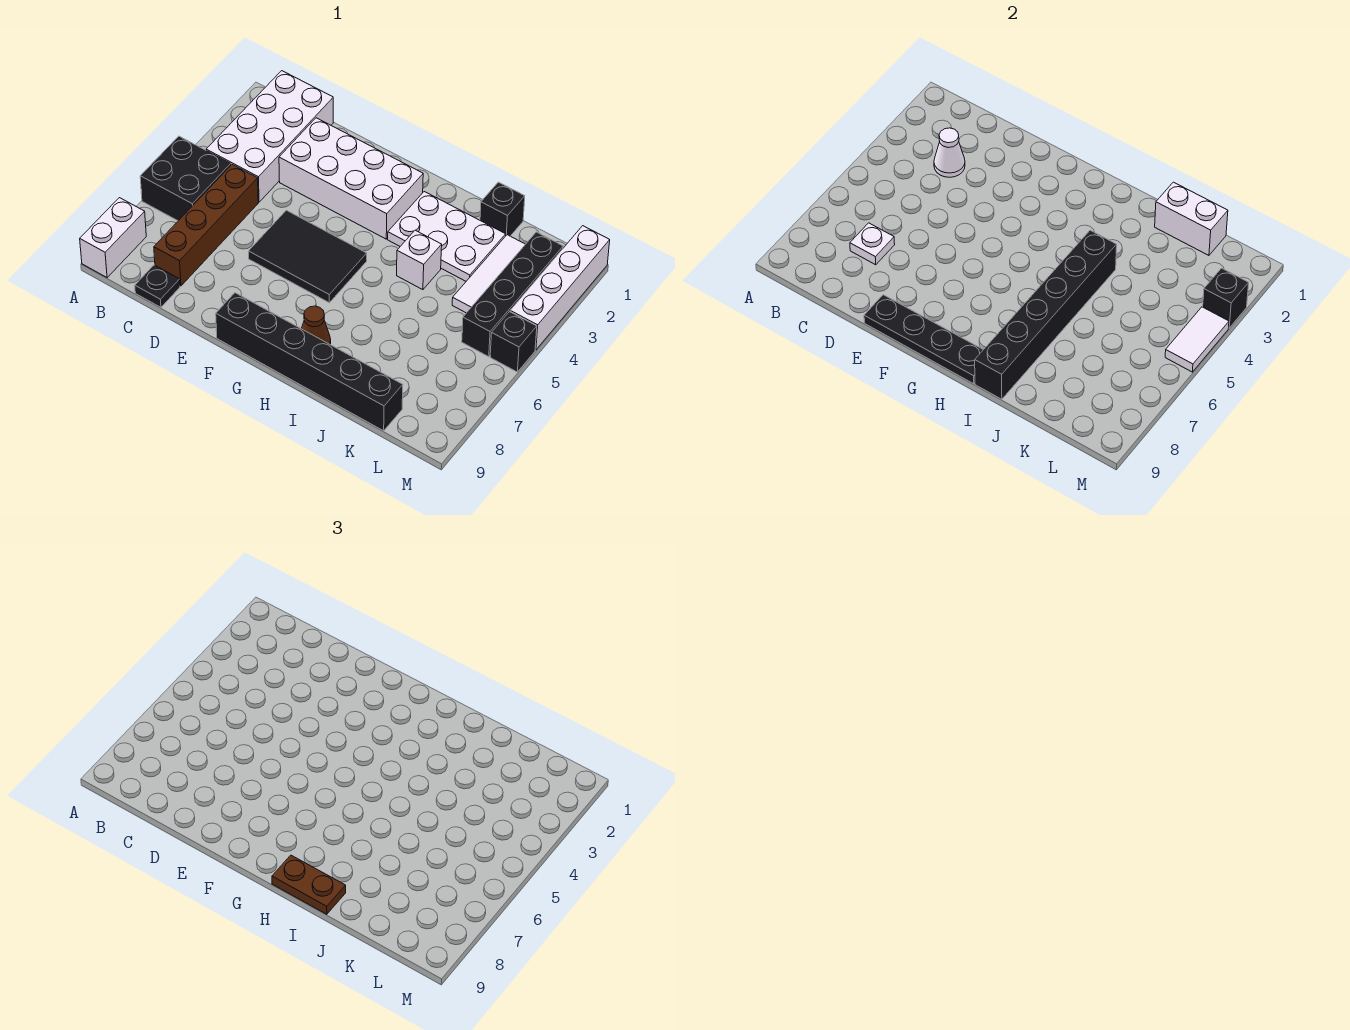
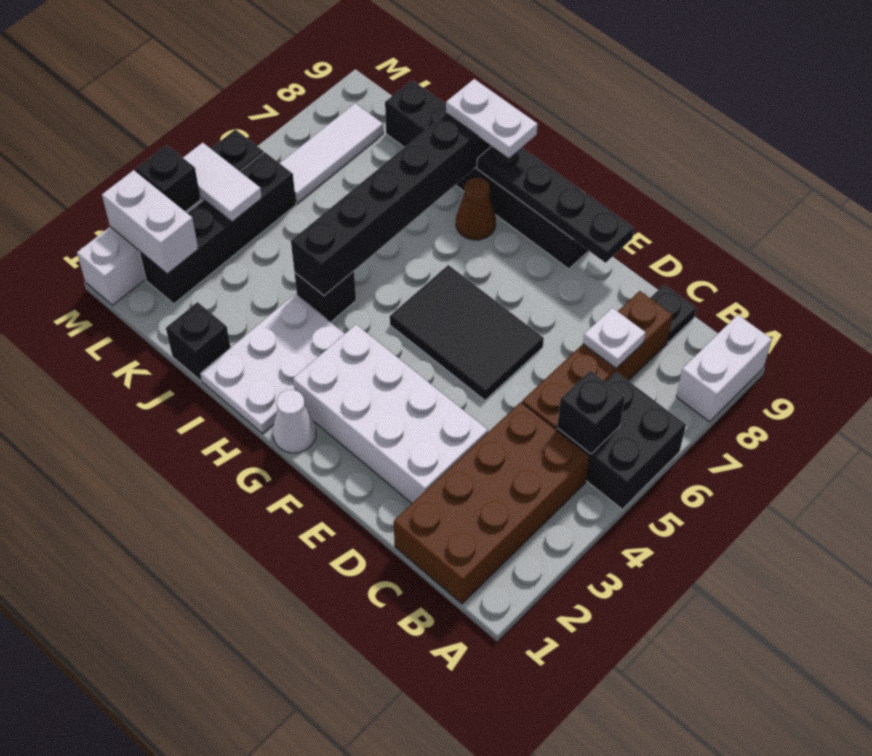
white 2x4 brick [206,71,333,202] -> brown 2x4 brick [394,402,589,604]
none -> black 1x1 brick [557,371,625,454]
white 1x1 cone [934,128,965,177] -> white 1x1 cone moved to [273,390,316,453]
white 2x3 plate [388,192,506,281] -> white 2x3 plate turned to [201,294,344,433]
brown 1x2 plate [272,855,346,914] -> white 1x2 plate [446,79,537,158]
white 1x1 brick [397,230,442,290] -> black 1x1 brick [295,271,356,322]
white 1x2 brick [1155,182,1228,255] -> white 1x2 brick moved to [102,170,198,274]
white 1x3 tile [452,235,525,313] -> white 1x3 tile moved to [280,103,383,203]
white 1x2 tile [1165,307,1229,372] -> white 1x2 tile turned to [183,143,262,222]

